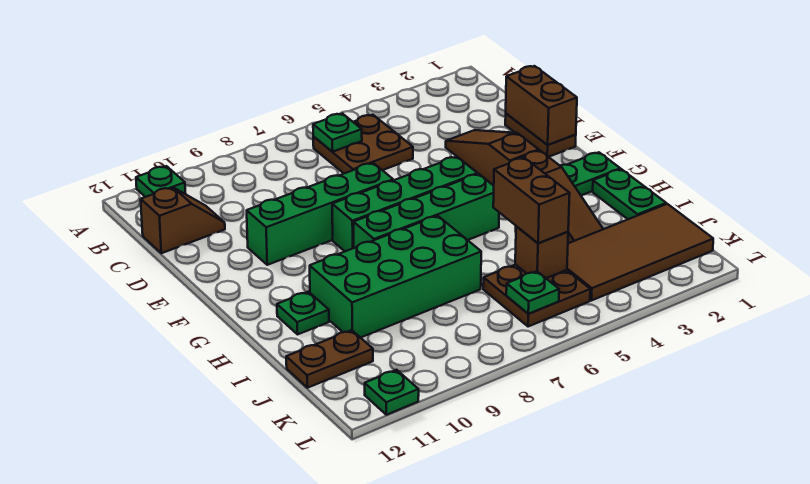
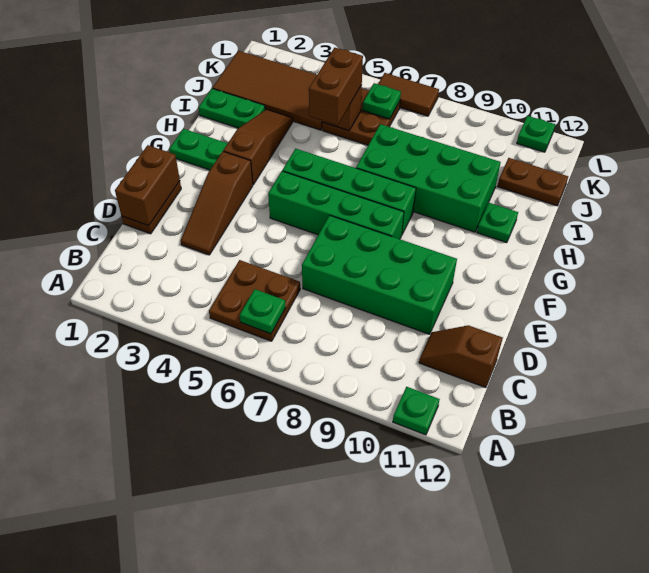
green 1x4 brick [247,163,393,265] -> green 2x4 brick [302,215,457,334]
green 1x2 plate [593,169,666,219] -> green 1x2 plate turned to [199,89,265,128]
none -> brown 1x2 tile [378,73,439,116]

